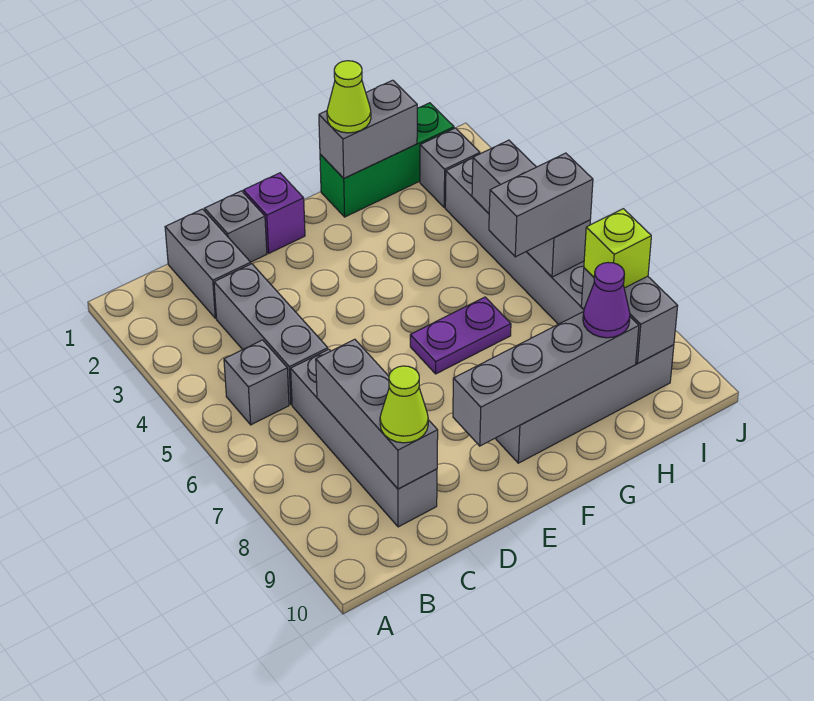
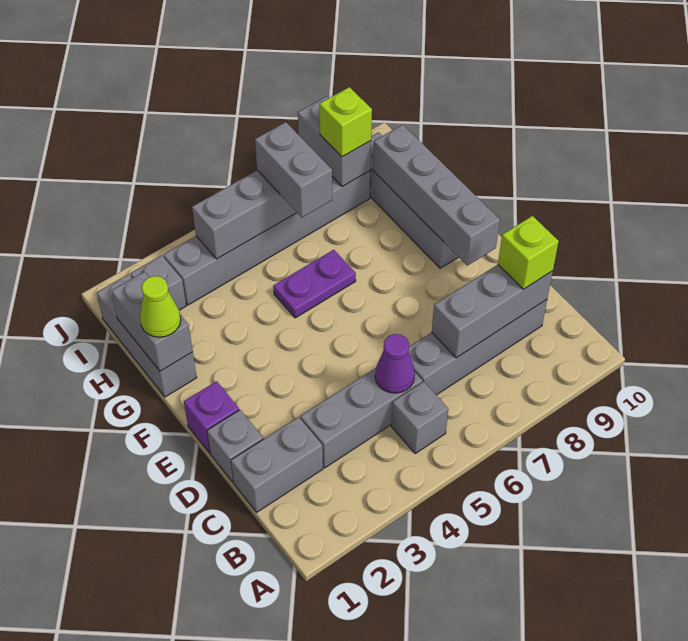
lime 1x1 cone [380,366,428,443] -> lime 1x1 brick [498,216,559,289]
purple 1x2 plate [410,297,511,374] -> purple 1x2 plate turned to [273,250,356,318]
green 1x3 brick [320,103,454,217] -> grey 1x3 brick [97,274,197,397]
purple 1x1 cone [583,263,630,338] -> purple 1x1 cone moved to [375,334,415,393]
grey 1x2 brick [581,268,678,363] -> grey 1x2 brick turned to [298,96,371,187]

